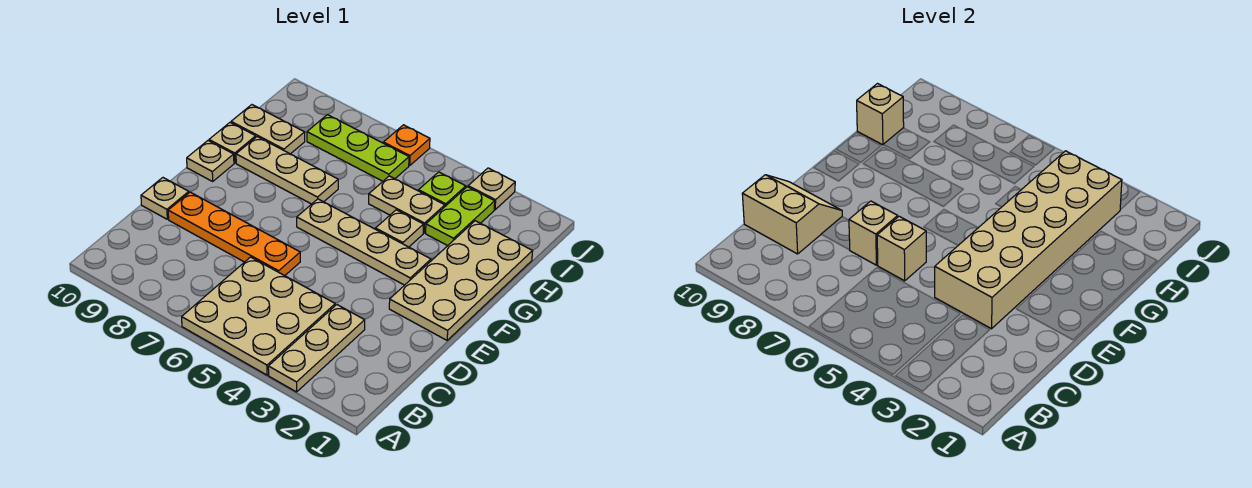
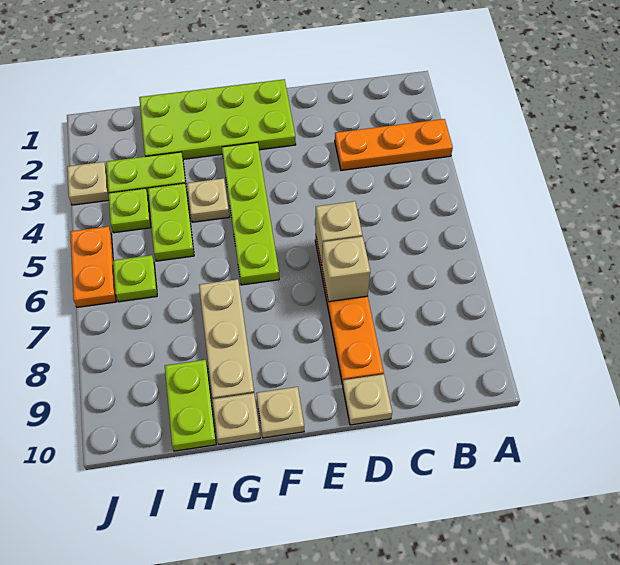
tan 1x3 plate [268,305,365,392] -> orange 1x3 plate [335,119,453,170]
tan 3x3 plate [182,257,335,375] -> none
tan 2x2 slope [742,175,842,254] -> none
tan 2x6 brick [935,151,1122,329] -> none
tan 2x4 plate [389,221,533,340] -> lime 2x4 plate [139,79,296,159]
tan 1x4 plate [297,199,431,285] -> lime 1x4 plate [222,142,279,285]
tan 1x2 plate [369,176,445,233] -> lime 1x2 plate [148,183,194,261]
tan 1x2 plate [231,105,305,154] -> lime 1x2 plate [165,360,216,451]
tan 1x1 brick [857,84,904,145] -> none
lime 1x3 plate [307,115,409,181] -> lime 1x1 plate [113,255,157,302]
orange 1x1 plate [383,125,430,166] -> orange 1x2 plate [70,226,116,307]

